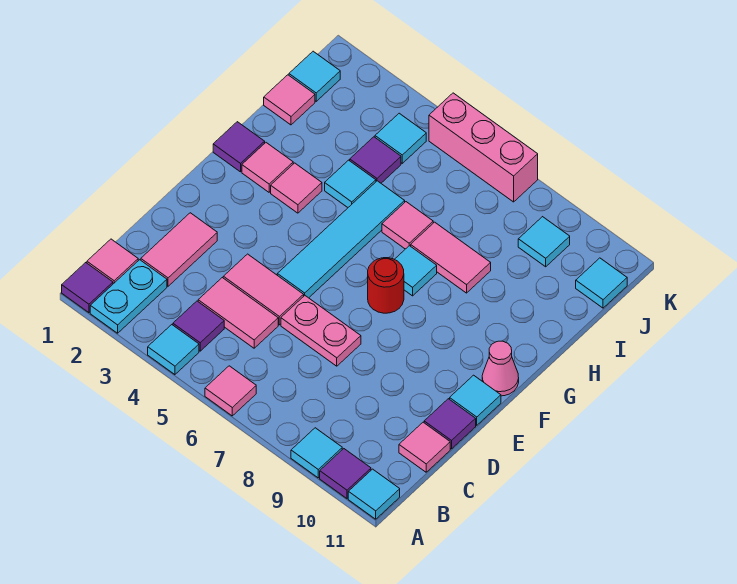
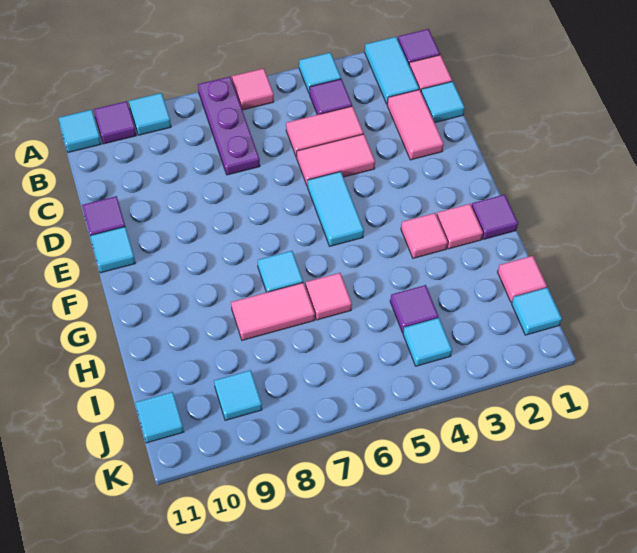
cyan 1x2 plate [90,260,167,333] -> cyan 1x2 tile [365,37,419,104]
none -> purple 1x3 plate [198,77,260,175]
pink 1x1 tile [399,422,450,472] -> none
pink 1x2 plate [281,296,361,366] -> none
cyan 1x4 tile [277,181,405,298] -> cyan 1x2 tile [308,172,364,246]
red 1x1 round brick [368,258,404,313] -> none
pink 1x1 cone [482,341,519,396] -> none
cyan 1x1 tile [325,160,376,207] -> cyan 1x1 tile moved to [421,81,465,123]
pink 1x3 brick [429,93,538,202] -> none

